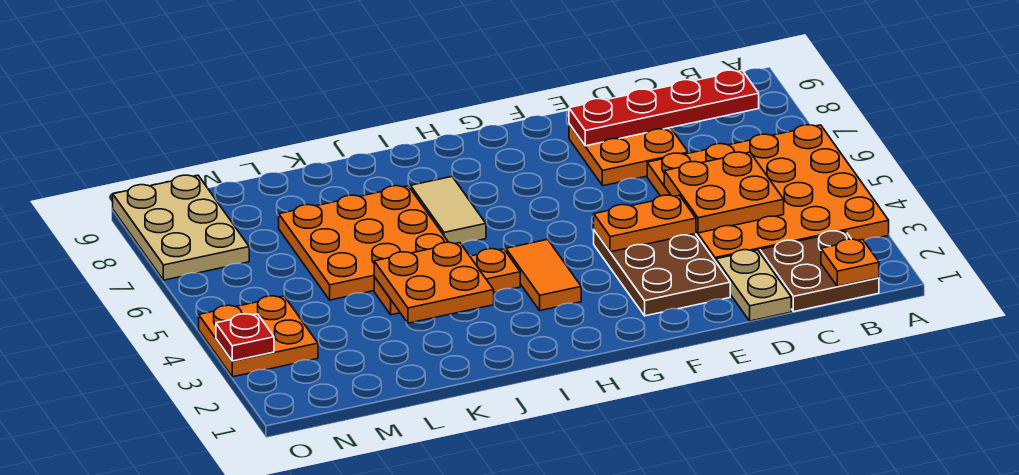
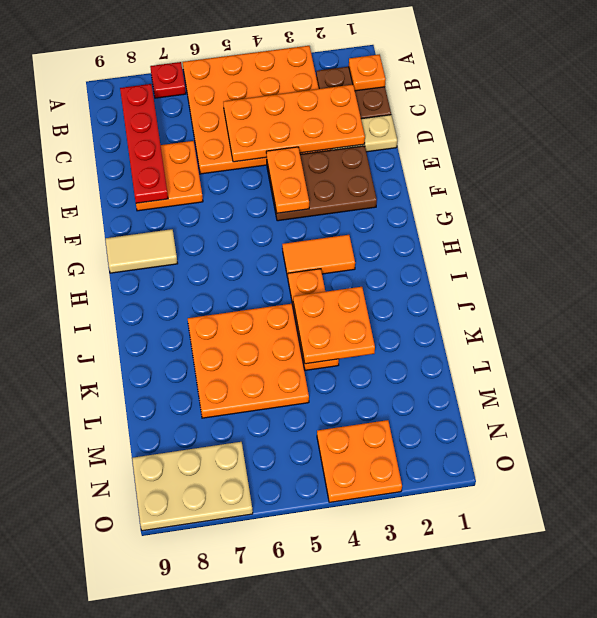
orange 2x2 plate [664,152,784,233] -> orange 2x4 plate [223,85,365,162]
tan 1x2 tile [411,177,486,244] -> tan 1x2 tile moved to [105,229,178,273]
red 1x1 plate [216,314,274,361] -> red 1x1 plate moved to [150,62,186,98]

